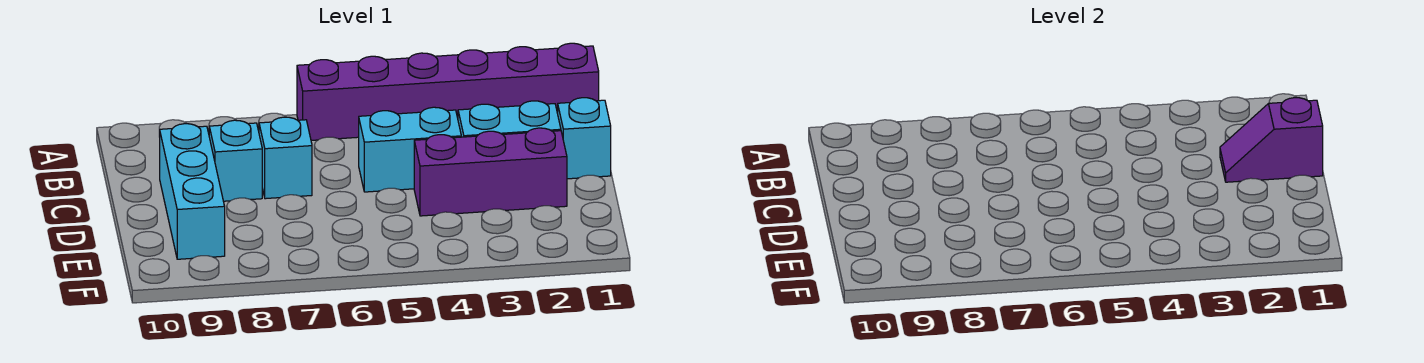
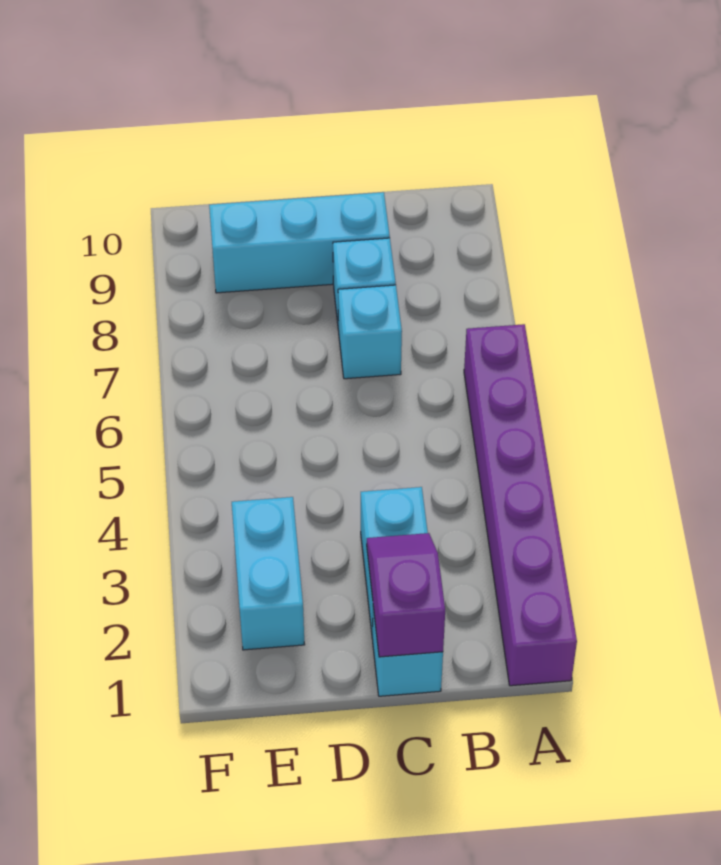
cyan 1x2 brick [359,107,461,192] -> cyan 1x2 brick moved to [232,497,305,650]
purple 1x3 brick [414,128,567,216] -> none

